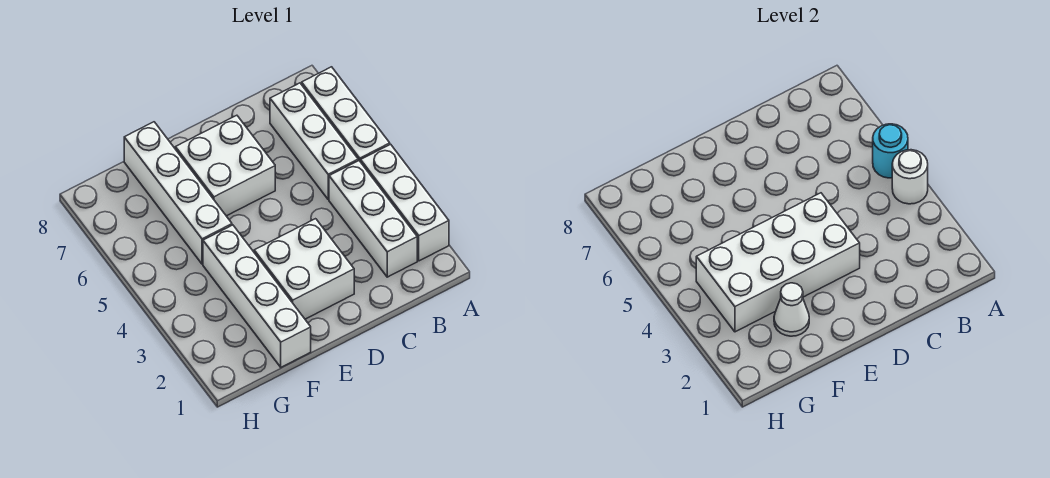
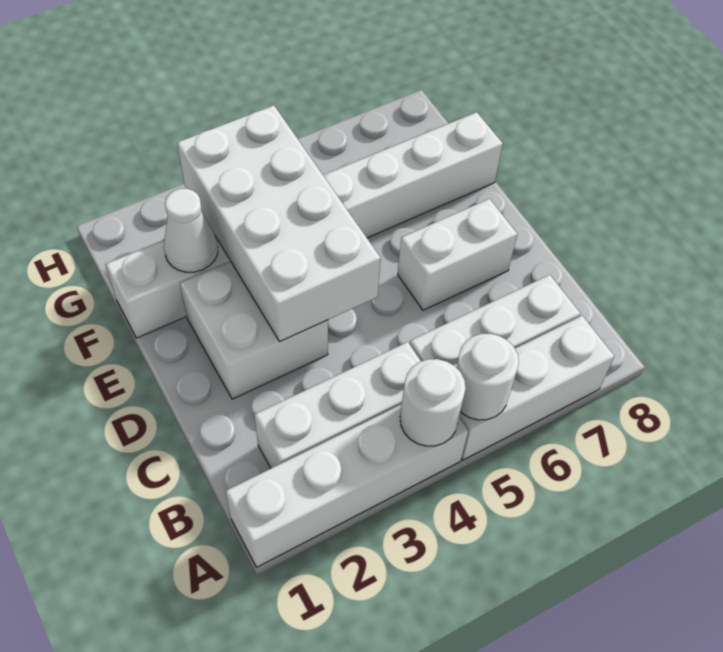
white 1x3 brick [361,144,449,261] -> white 1x4 brick [225,404,468,567]
cyan 1x1 round brick [873,124,908,178] -> white 1x1 round brick [456,334,519,420]
white 2x2 brick [175,115,275,216] -> white 1x2 brick [398,199,517,310]

